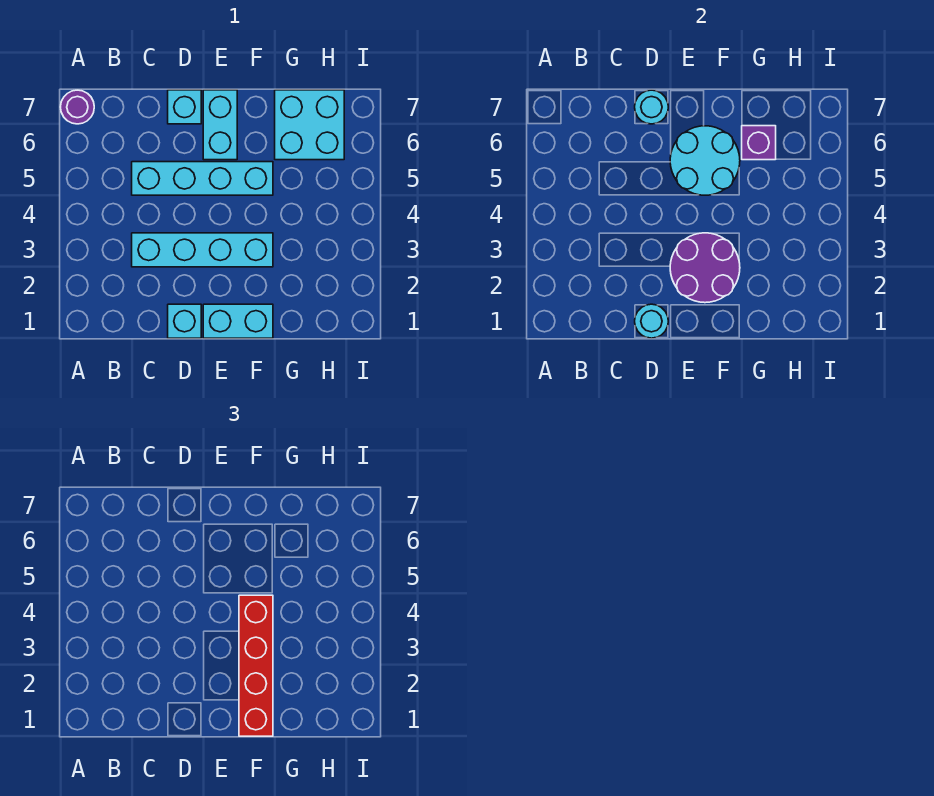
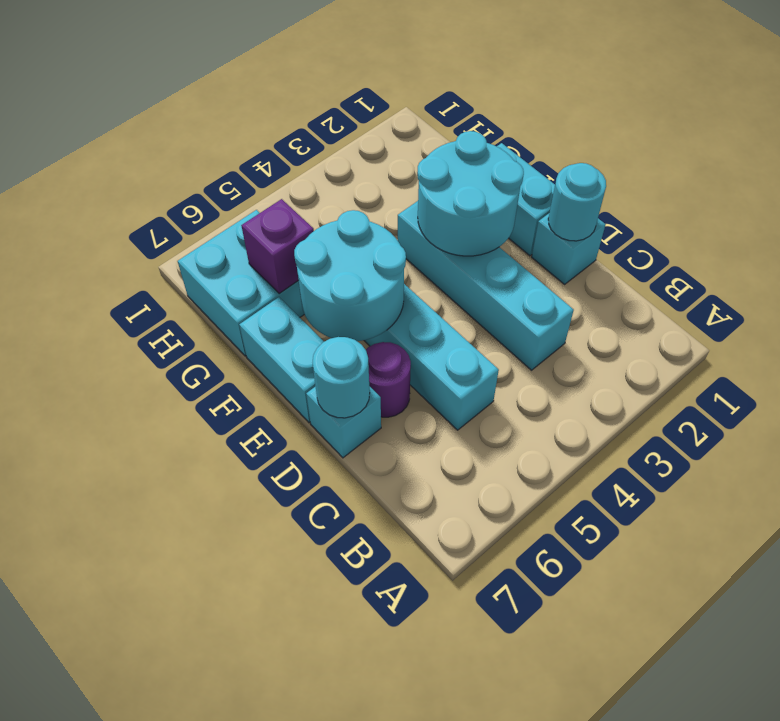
purple 1x1 round brick [61,90,94,124] -> purple 1x1 round brick moved to [366,342,411,417]
purple 2x2 round brick [670,233,740,303] -> cyan 2x2 round brick [417,131,524,256]
cyan 1x2 brick [203,90,237,160] -> cyan 1x2 brick turned to [239,297,324,422]
red 1x4 brick [239,595,273,736] -> none

